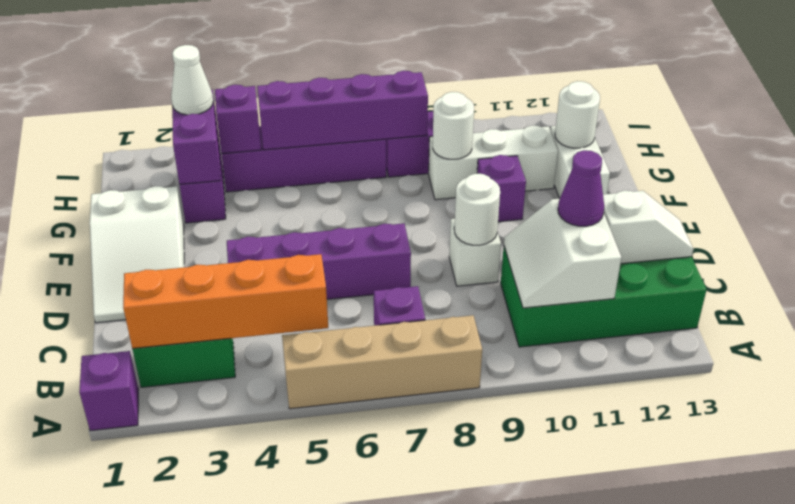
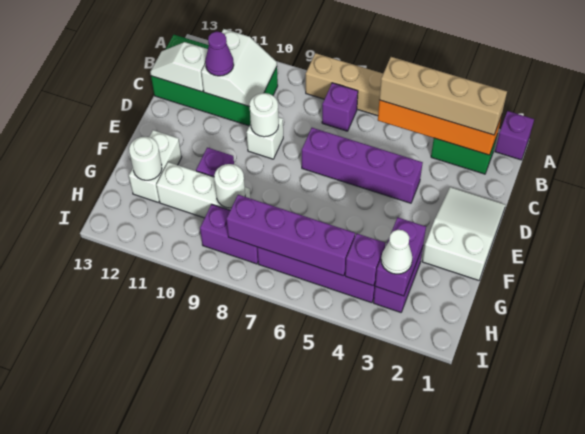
none -> tan 1x4 brick [379,57,507,135]

